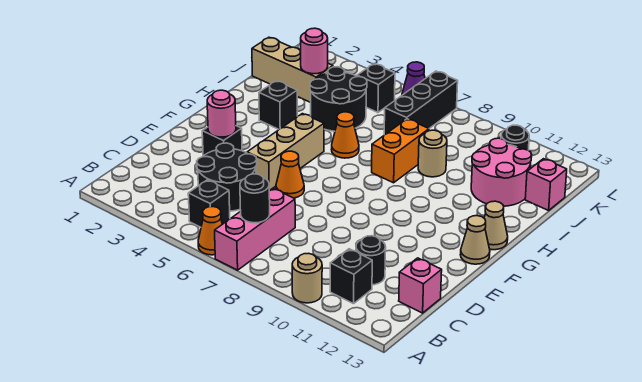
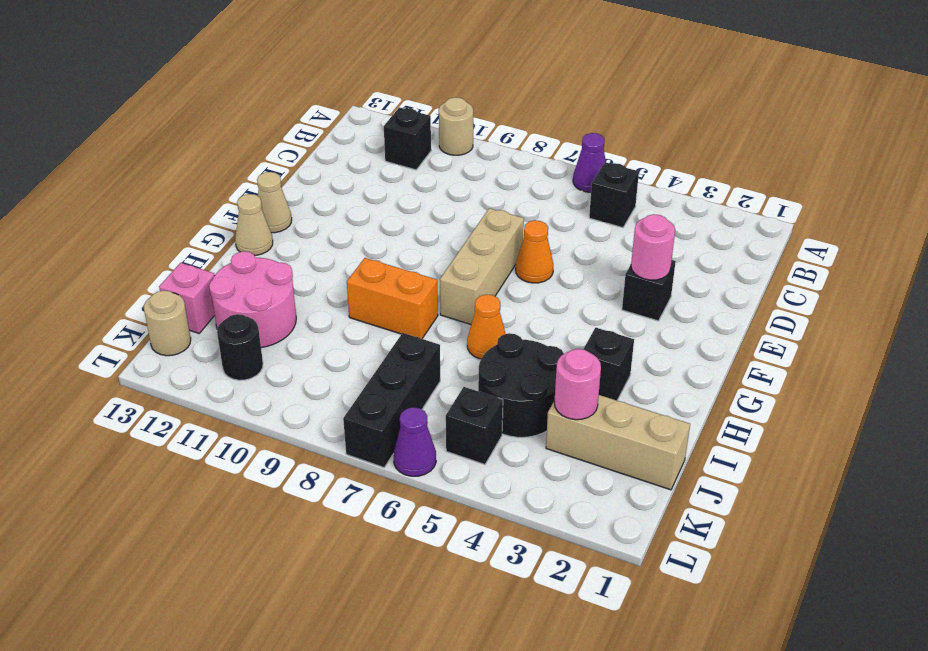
orange 1x1 cone [198,207,222,255] -> purple 1x1 cone [573,133,606,192]
pink 1x3 brick [215,188,295,270] -> none
black 1x1 round brick [240,174,270,223] -> none
black 2x2 round brick [197,143,257,211] -> none
black 1x1 round brick [356,236,386,285] -> none
pink 1x1 brick [399,258,442,313] -> none
tan 1x3 brick [247,114,324,191] -> tan 1x3 brick moved to [440,208,524,324]
orange 1x2 brick [372,119,429,183] -> orange 1x2 brick turned to [347,258,438,339]
tan 1x1 round brick [418,130,447,177] -> tan 1x1 round brick moved to [144,290,191,356]

